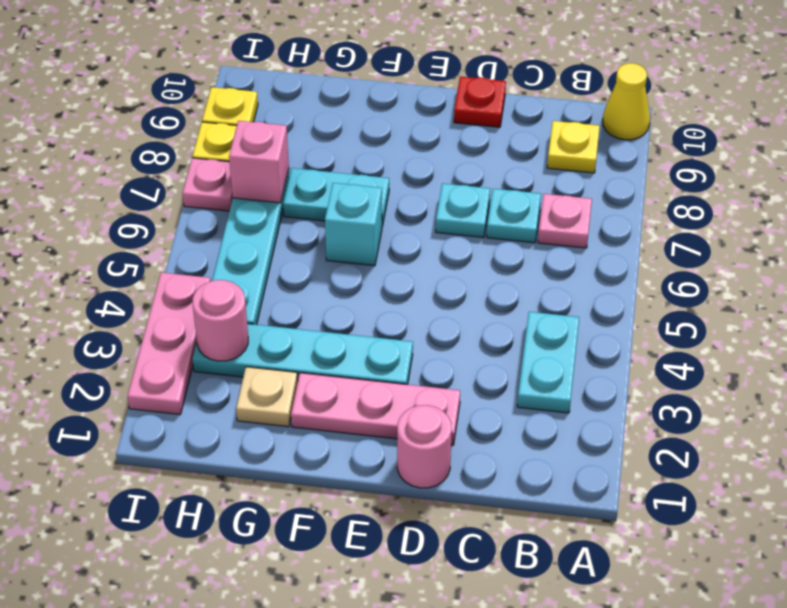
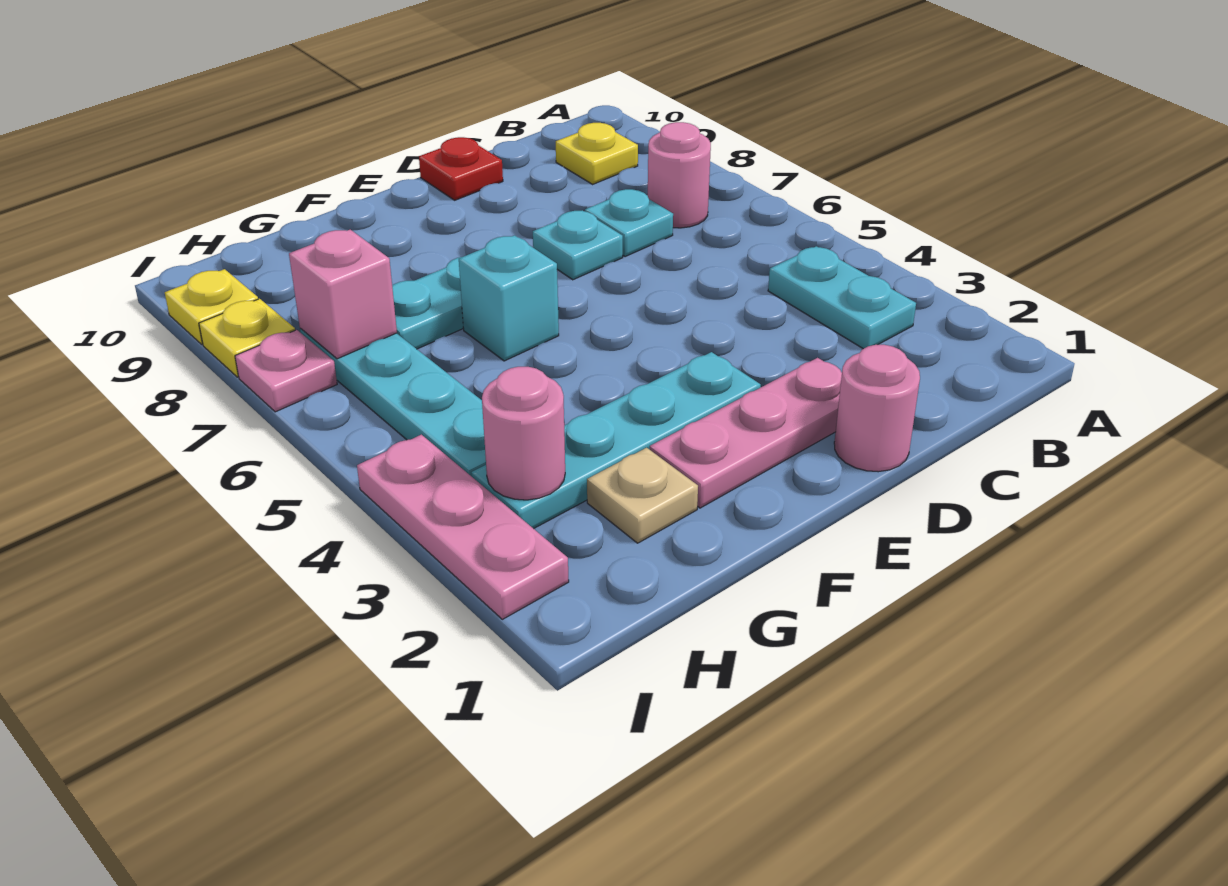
yellow 1x1 cone [603,63,650,140] -> none
pink 1x1 plate [538,194,592,248] -> pink 1x1 round brick [647,122,711,228]

